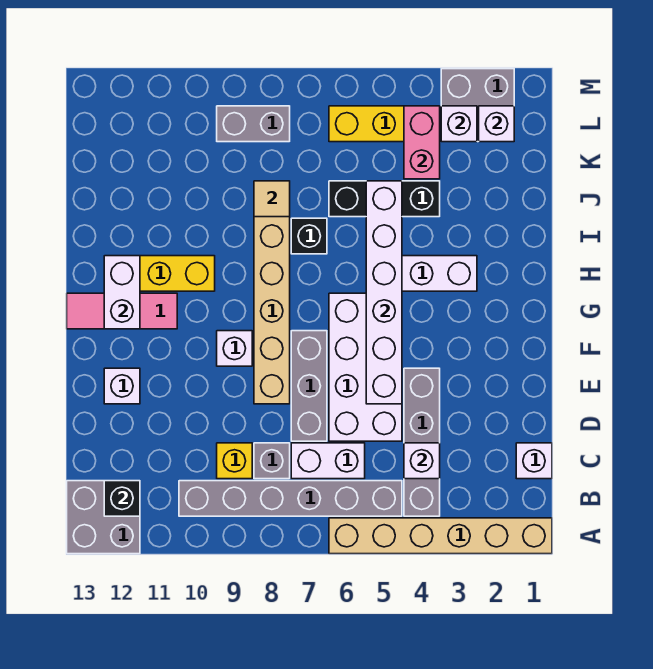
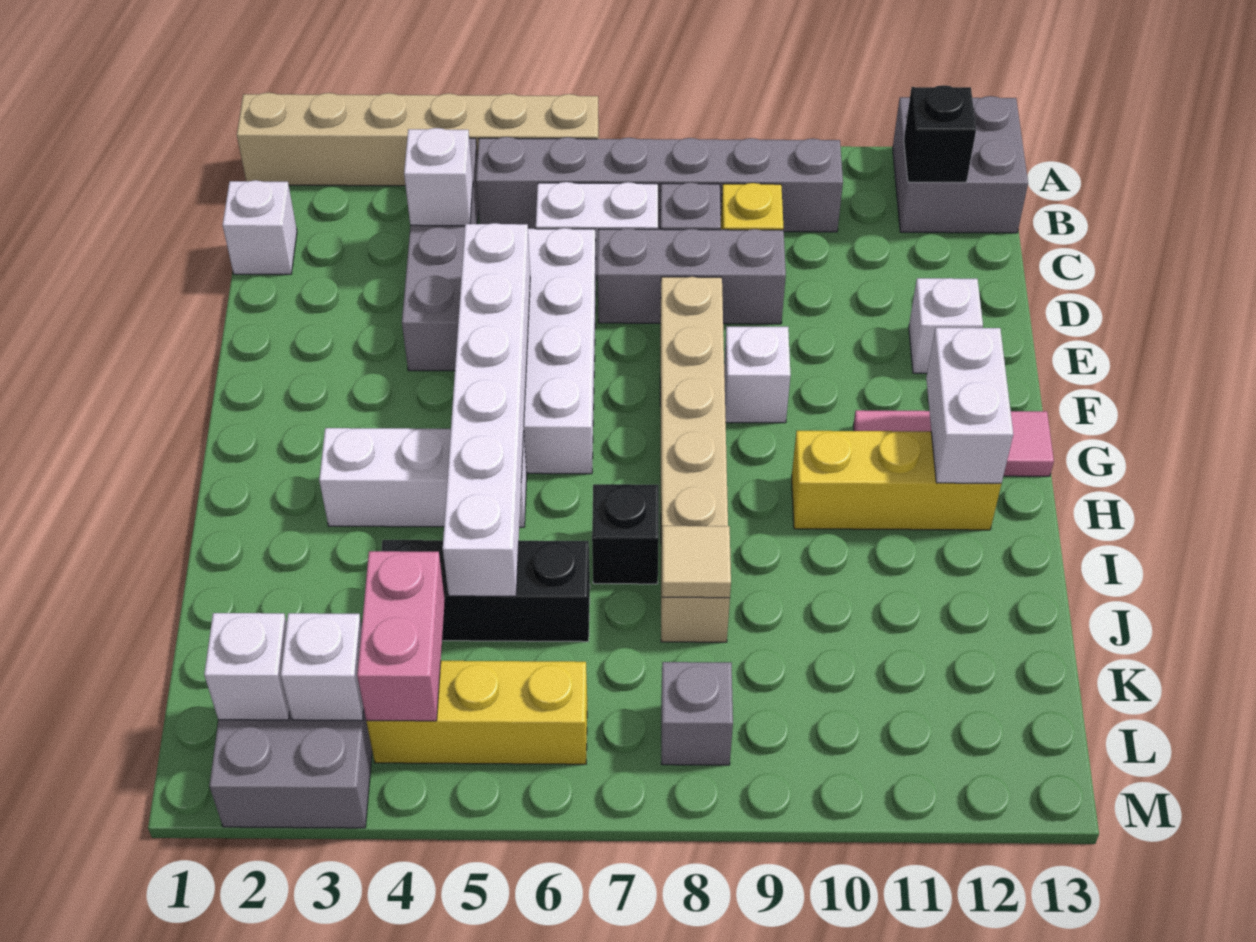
grey 1x3 brick [291,331,327,441] -> grey 1x3 brick turned to [597,229,786,324]
grey 1x2 brick [217,106,290,142] -> grey 1x1 brick [661,662,733,765]

